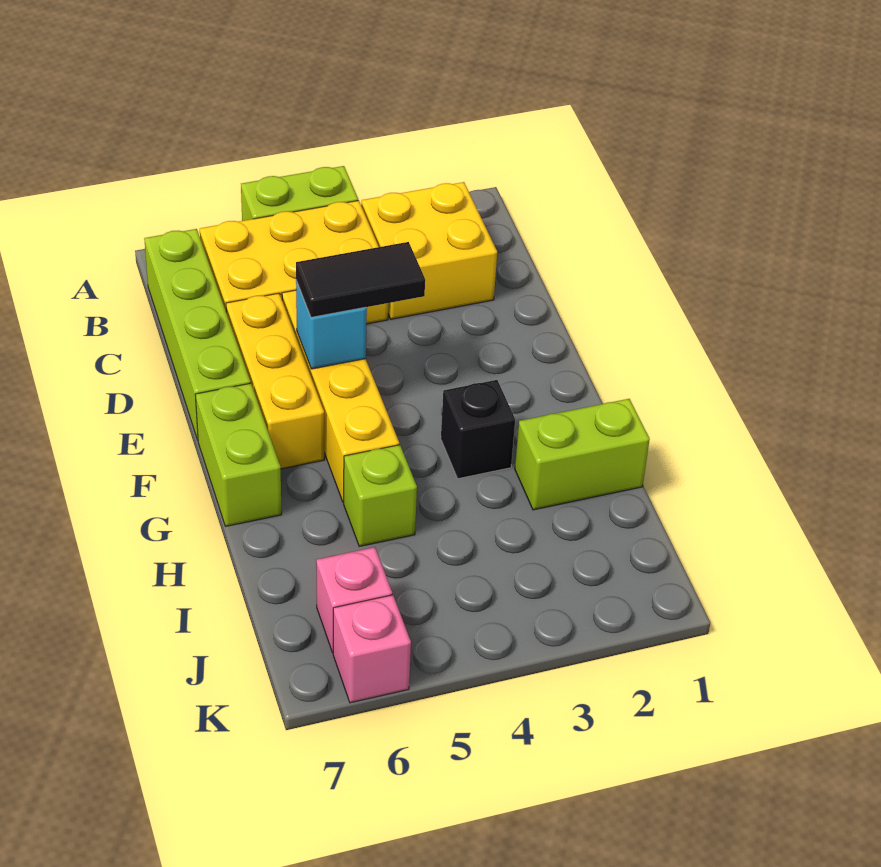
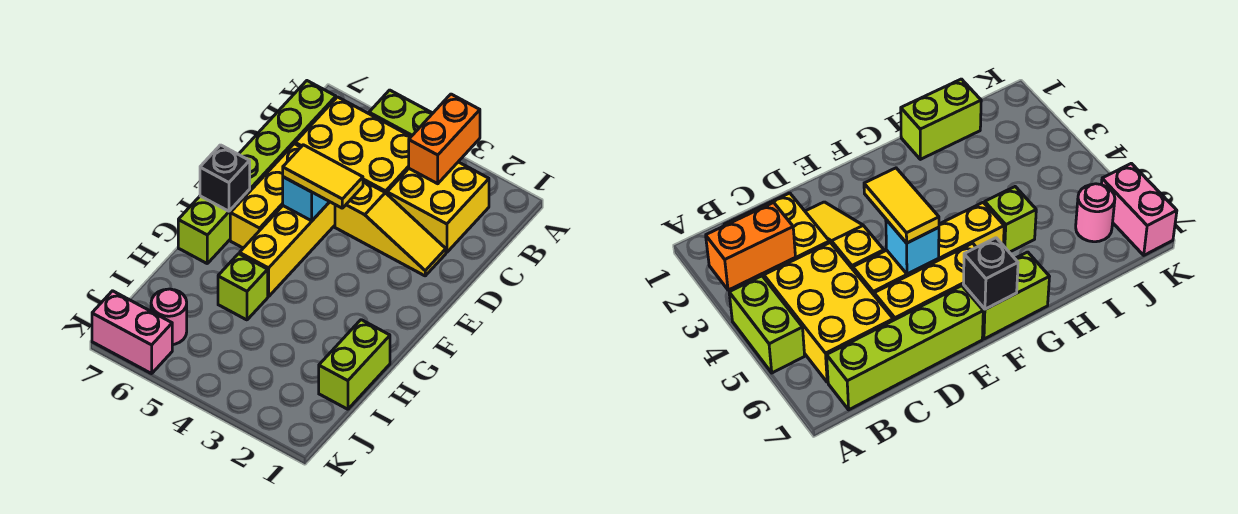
none -> orange 1x2 brick [409,94,480,184]
none -> yellow 1x3 slope [335,181,446,276]
black 1x2 tile [296,242,425,317] -> yellow 1x2 tile [283,145,363,208]
black 1x1 brick [441,380,515,479] -> black 1x1 brick moved to [200,145,250,211]
lime 1x2 brick [515,399,650,510] -> lime 1x2 brick turned to [319,320,390,409]
pink 1x1 brick [316,547,392,653] -> pink 1x1 round brick [151,289,187,345]
pink 1x1 brick [333,595,411,703] -> pink 1x2 brick [92,291,172,374]

